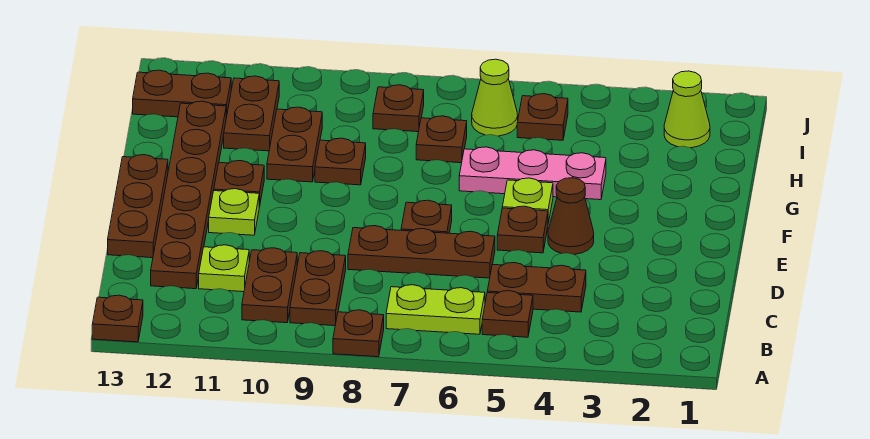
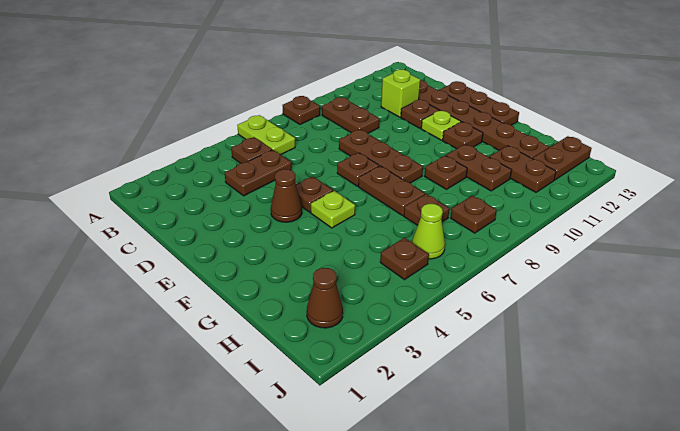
brown 1x1 plate [92,295,143,342] -> brown 1x1 plate moved to [401,100,439,128]
lime 1x2 plate [386,285,485,334] -> lime 1x2 plate turned to [237,115,295,155]
brown 1x2 plate [242,248,297,323] -> brown 1x2 plate moved to [358,166,425,216]
lime 1x1 plate [199,245,249,292] -> lime 1x1 brick [381,70,420,117]
brown 1x3 plate [348,226,495,278] -> brown 1x3 plate turned to [339,129,423,183]
pink 1x3 plate [459,147,606,200] -> none
lime 1x1 cone [664,71,710,148] -> brown 1x1 cone [307,268,343,328]

